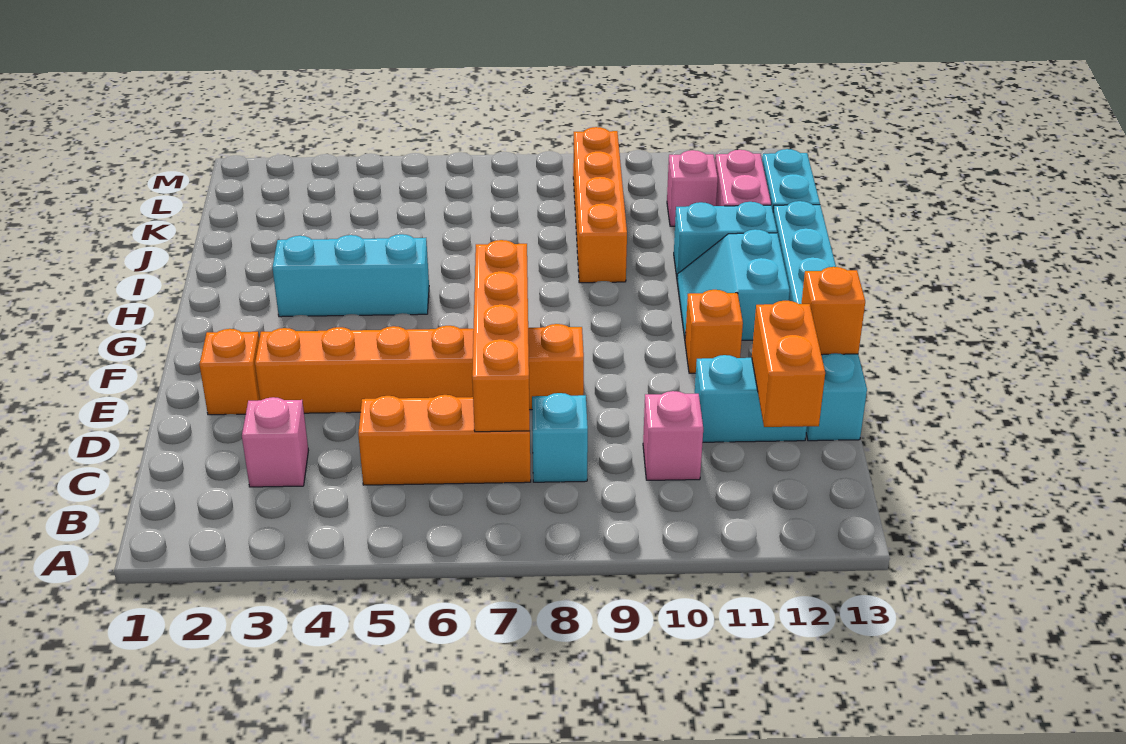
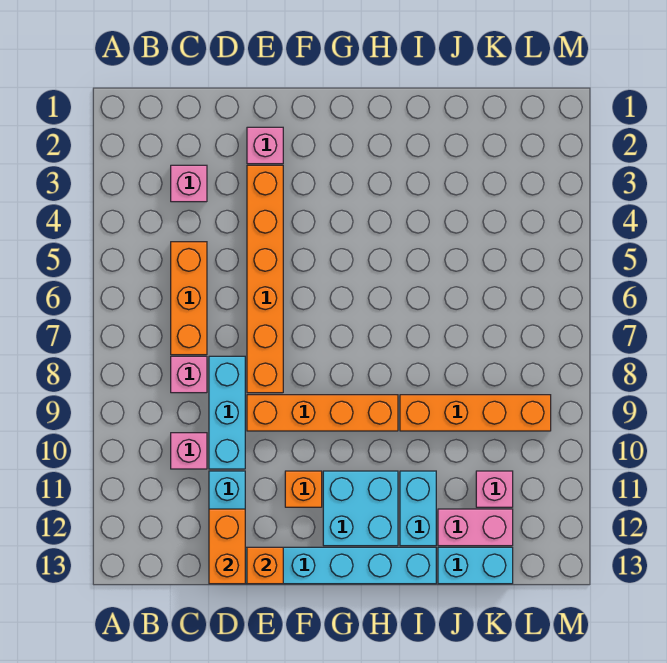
orange 1x4 brick [472,240,530,432] -> orange 1x4 brick moved to [247,395,398,431]
cyan 1x1 brick [532,393,588,482] -> pink 1x1 brick [171,356,207,393]
orange 1x2 brick [752,301,825,427] -> orange 1x2 brick turned to [209,509,245,584]
orange 1x1 brick [199,329,260,415] -> pink 1x1 brick [247,127,283,164]
cyan 2x2 slope [677,229,790,340] -> cyan 2x2 brick [323,471,398,546]
cyan 1x3 brick [272,234,429,317] -> cyan 1x3 brick moved to [209,356,245,469]

